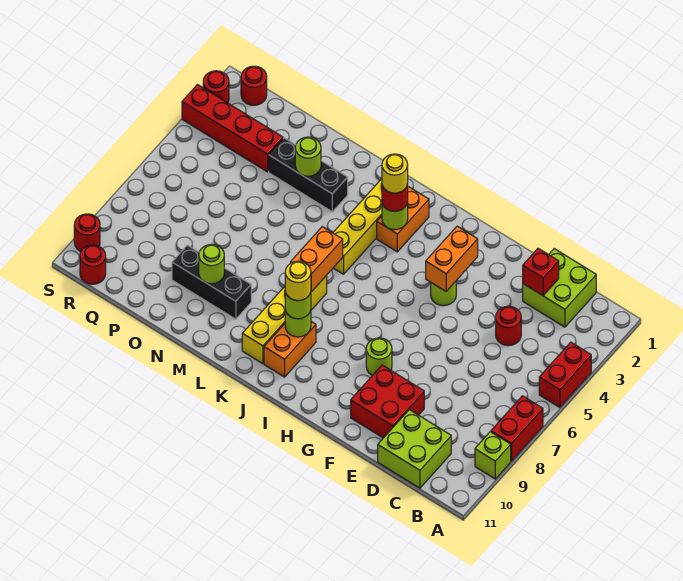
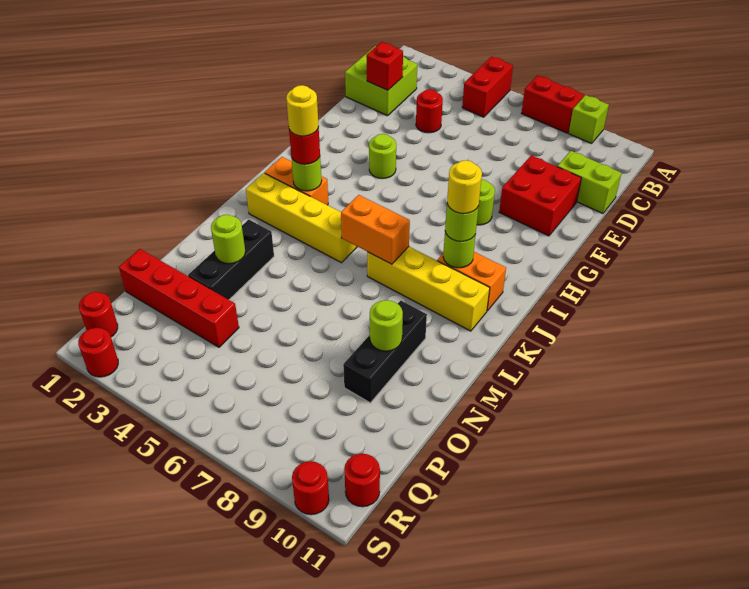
red 1x2 brick [539,342,591,407] -> red 1x2 brick turned to [462,56,513,117]
lime 2x2 brick [378,410,451,488] -> lime 1x2 brick [557,151,622,213]
orange 1x2 brick [426,226,478,291] -> none
red 1x4 brick [182,85,283,172] -> red 1x4 brick turned to [119,249,239,347]

